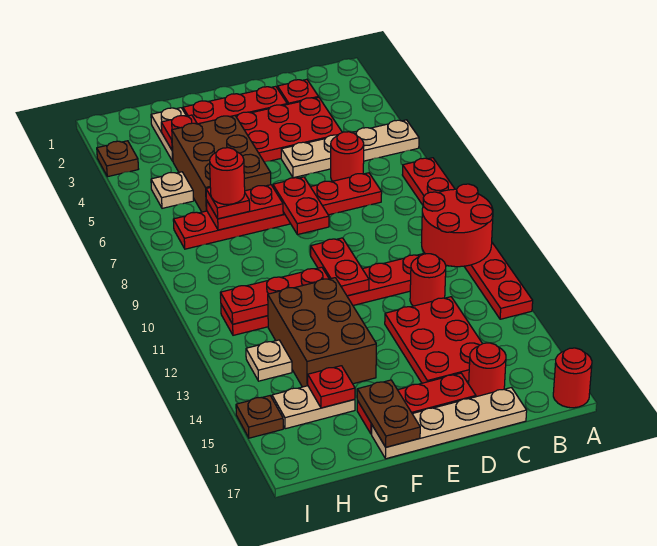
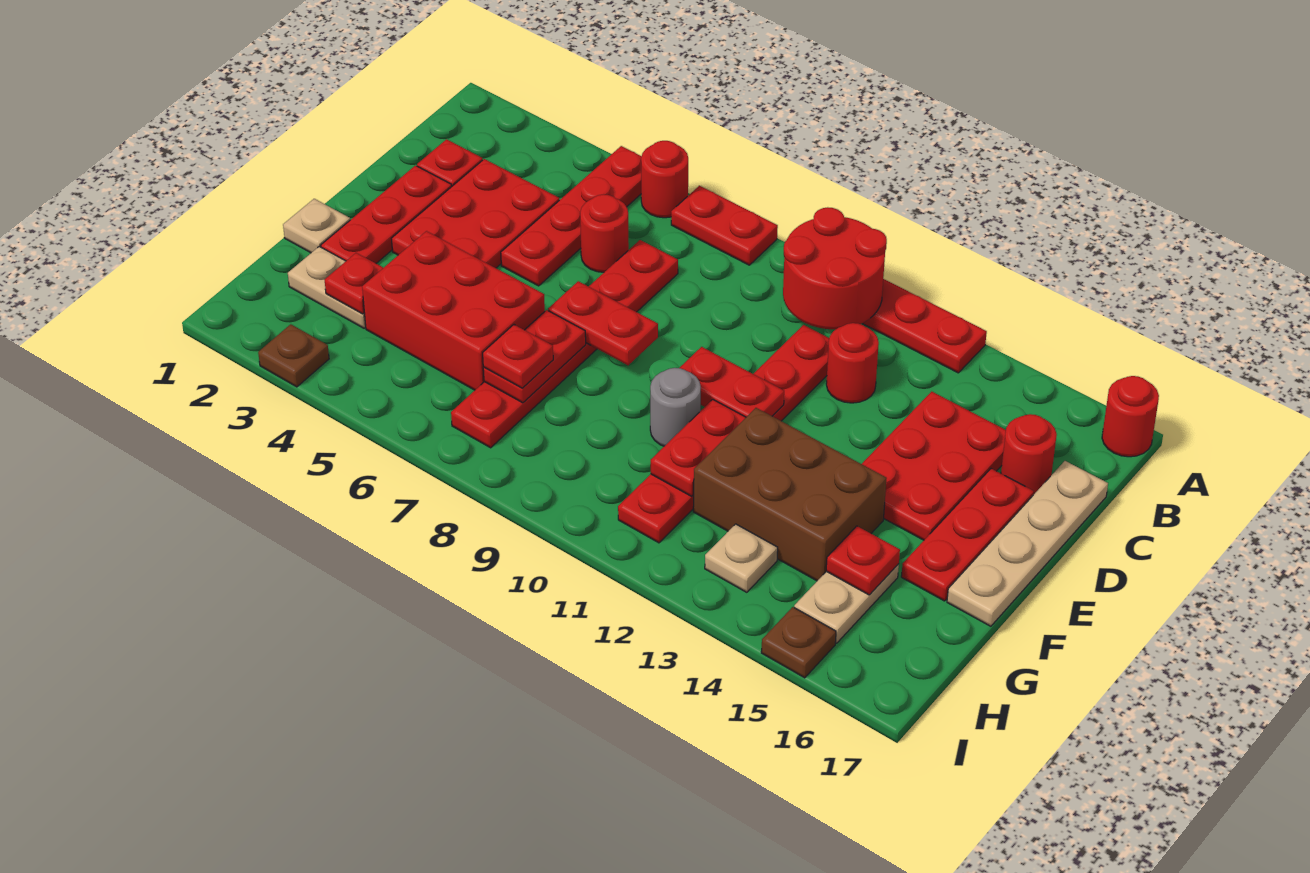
tan 1x4 plate [281,120,419,178] -> red 1x4 plate [501,146,642,286]
red 2x3 plate [385,297,482,383] -> red 2x3 plate turned to [862,392,1006,540]
brown 2x3 brick [172,116,271,212] -> red 2x3 brick [362,231,545,390]
none -> grey 1x1 round brick [650,368,701,446]
red 1x3 plate [220,267,329,324] -> red 1x2 plate [651,399,746,496]
brown 1x2 plate [357,380,420,447] -> none
red 1x1 round brick [210,148,245,204] -> red 1x1 round brick moved to [641,141,688,218]
tan 1x1 plate [151,172,194,208] -> tan 1x1 plate moved to [283,199,350,253]

